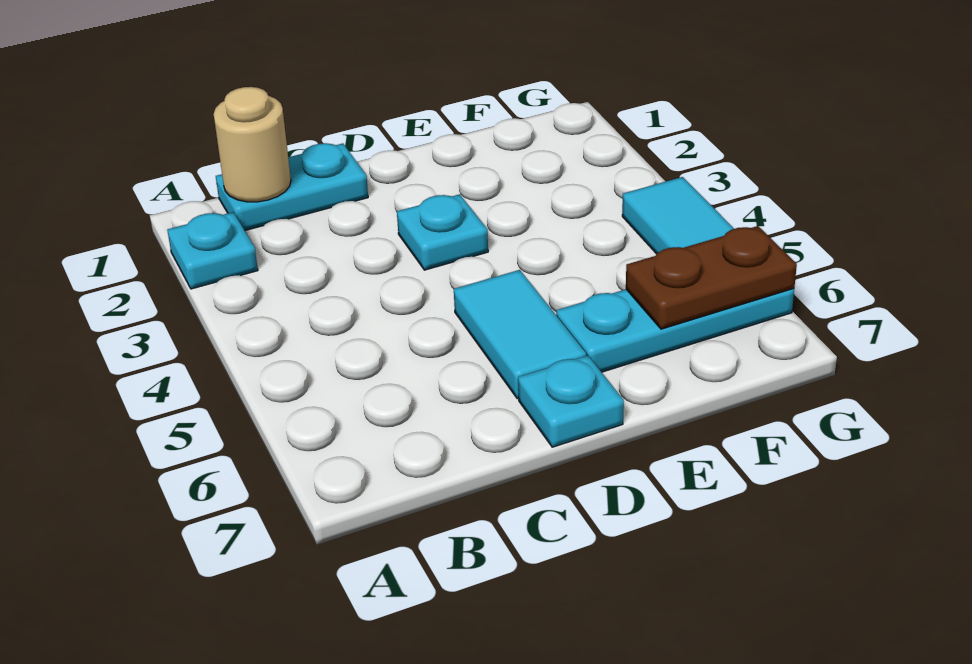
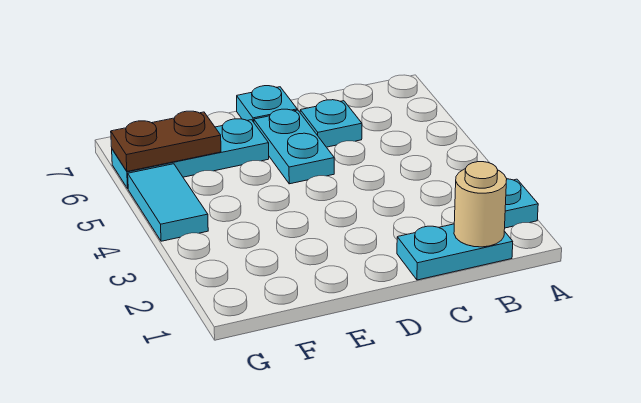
cyan 1x1 plate [397,194,488,270] -> cyan 1x1 plate moved to [300,100,362,147]
cyan 1x2 tile [454,270,586,399] -> cyan 1x2 plate [254,109,334,184]

